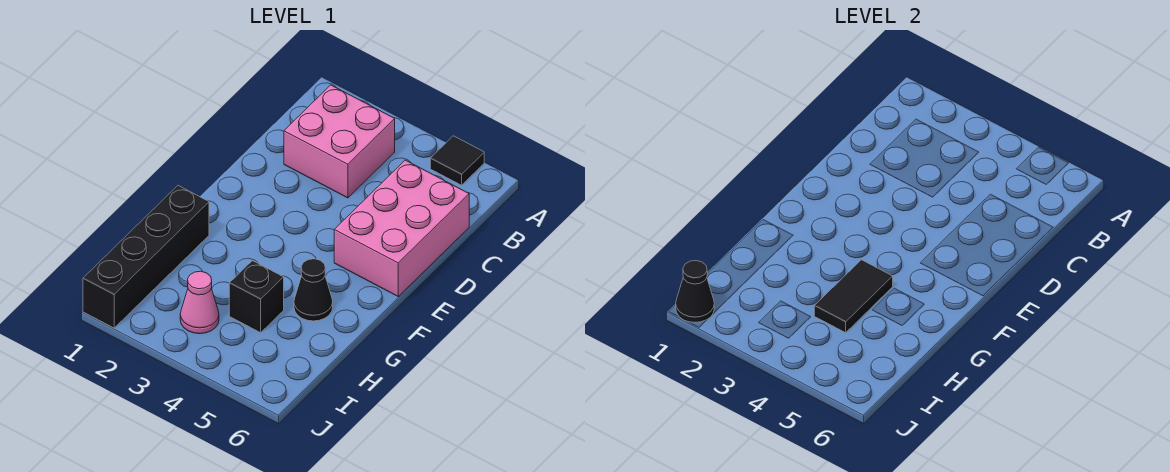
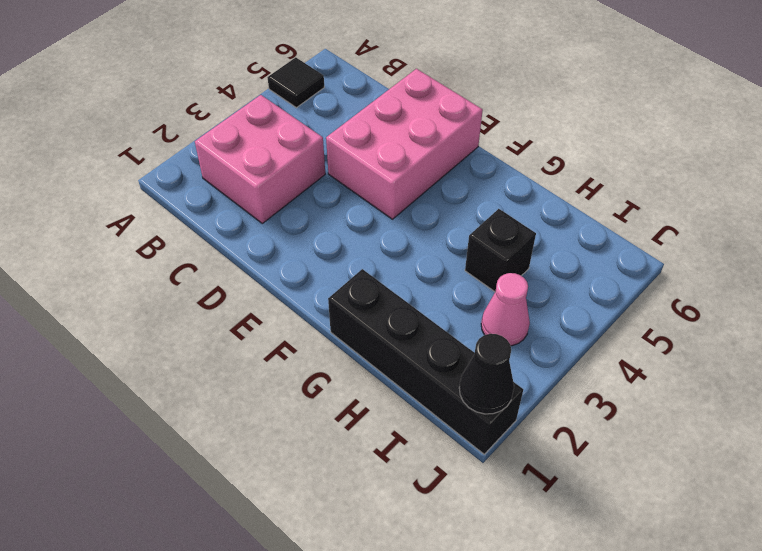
pink 2x3 brick [334,160,469,296] -> pink 2x3 brick turned to [326,69,483,219]
black 1x2 tile [814,260,893,333] -> none
black 1x1 cone [294,259,333,321] -> none

